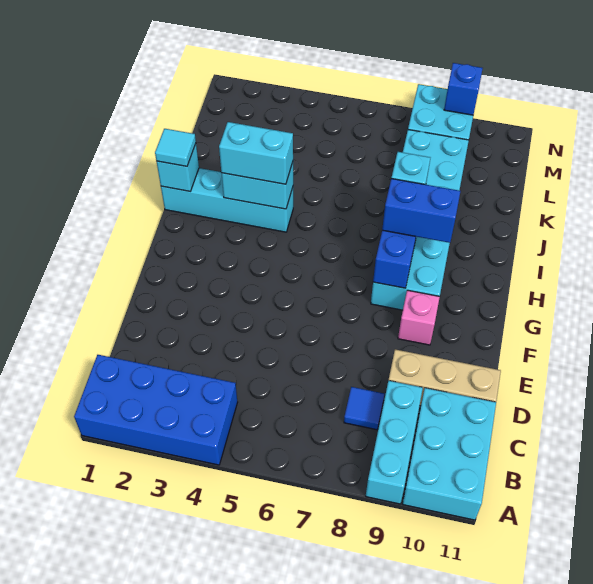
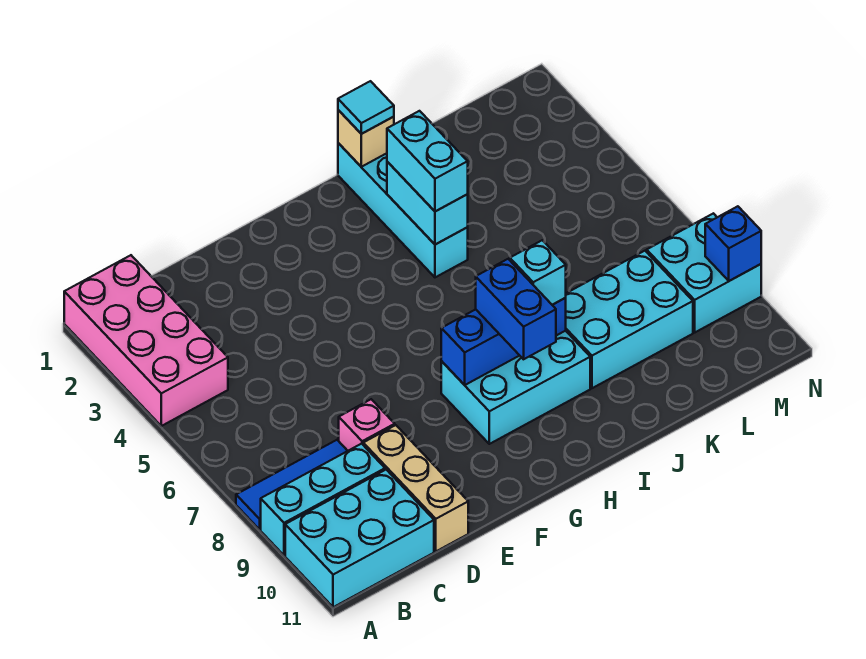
blue 2x4 brick [74,355,238,465] -> pink 2x4 brick [64,255,228,426]
blue 1x1 tile [344,387,384,430] -> blue 1x3 tile [236,440,347,529]
pink 1x1 brick [398,290,440,345] -> pink 1x1 brick moved to [339,399,395,451]
cyan 1x1 brick [157,144,199,192] -> tan 1x1 brick [338,110,394,167]

